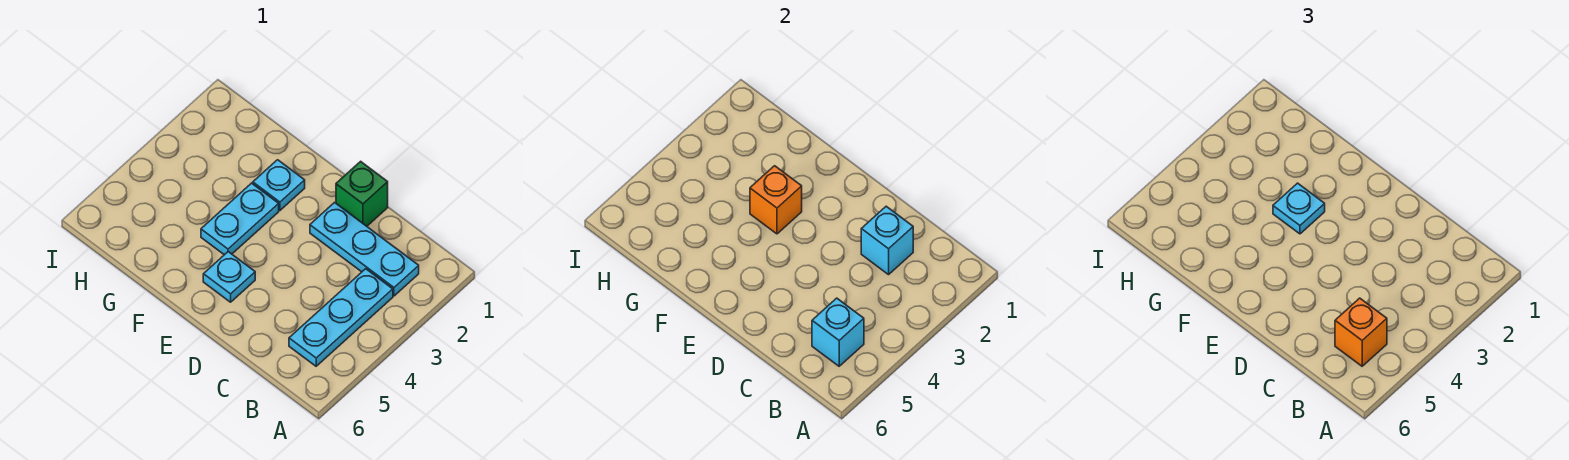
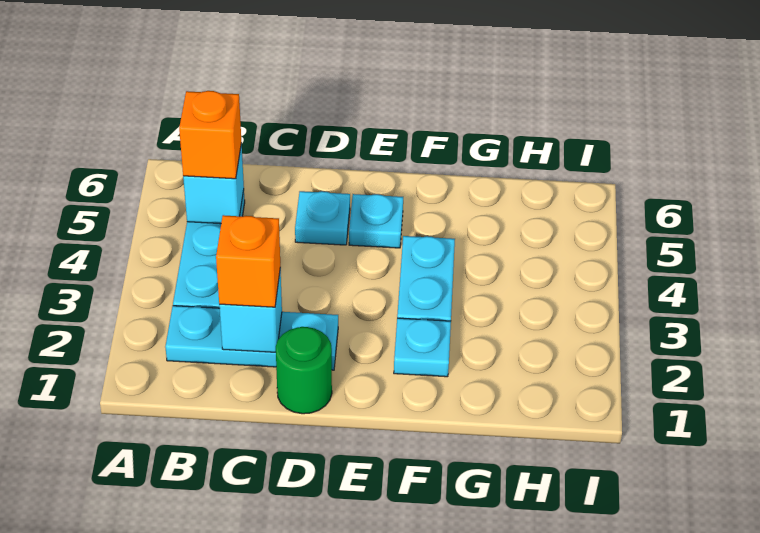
green 1x1 brick [336,161,388,226] -> green 1x1 round brick [276,327,332,414]
orange 1x1 brick [750,166,802,234] -> orange 1x1 brick moved to [216,215,280,307]
cyan 1x1 plate [1273,183,1325,234] -> cyan 1x1 plate moved to [295,191,350,245]

